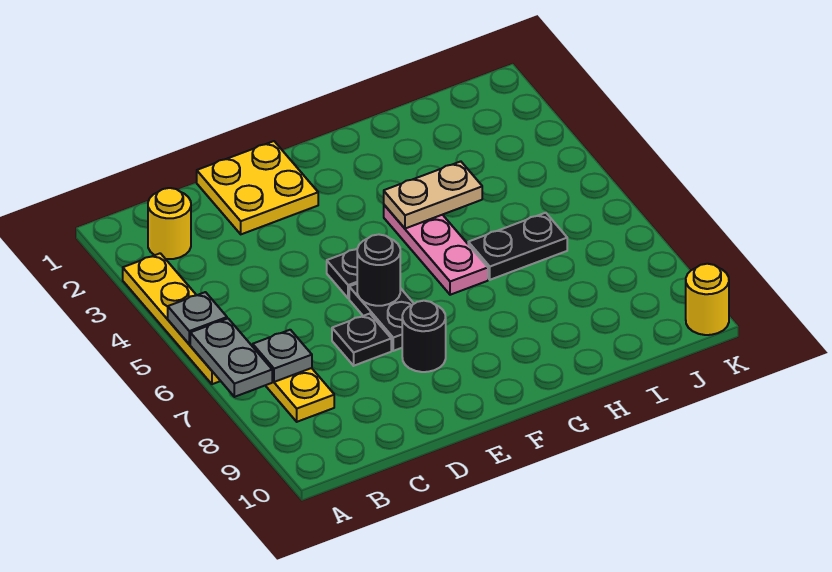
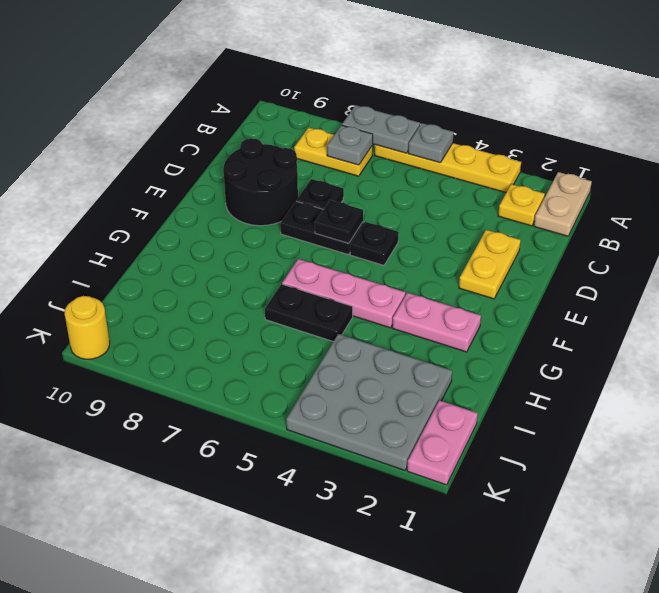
yellow 1x1 round brick [148,188,191,259] -> yellow 1x1 plate [498,184,545,226]
yellow 2x2 plate [197,141,318,234] -> yellow 1x2 plate [459,230,521,299]
black 1x1 round brick [357,235,400,306] -> black 1x1 plate [315,200,363,243]
black 1x1 round brick [402,301,446,372] -> black 2x2 round brick [223,138,298,226]
none -> pink 1x2 plate [392,293,481,352]
tan 1x2 plate [384,161,482,229] -> tan 1x2 plate moved to [534,172,592,236]
black 1x2 plate [468,213,567,280] -> black 1x2 plate turned to [265,284,353,342]
none -> grey 3x3 plate [286,334,452,470]
none -> pink 1x2 plate [407,400,478,485]

